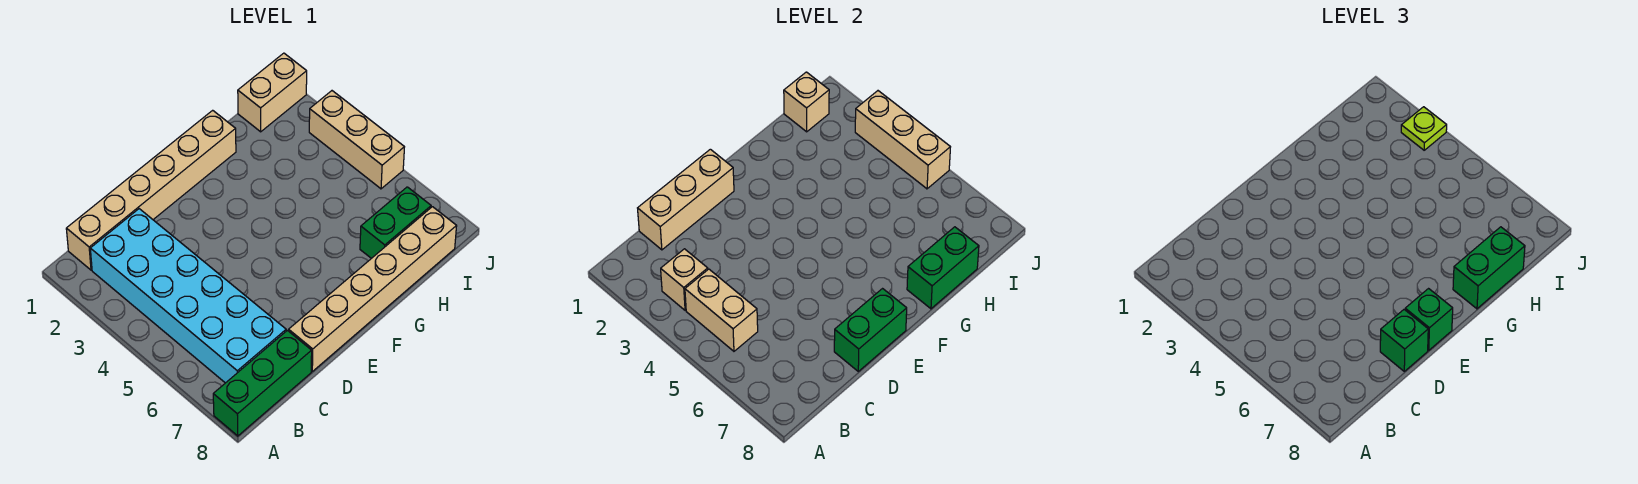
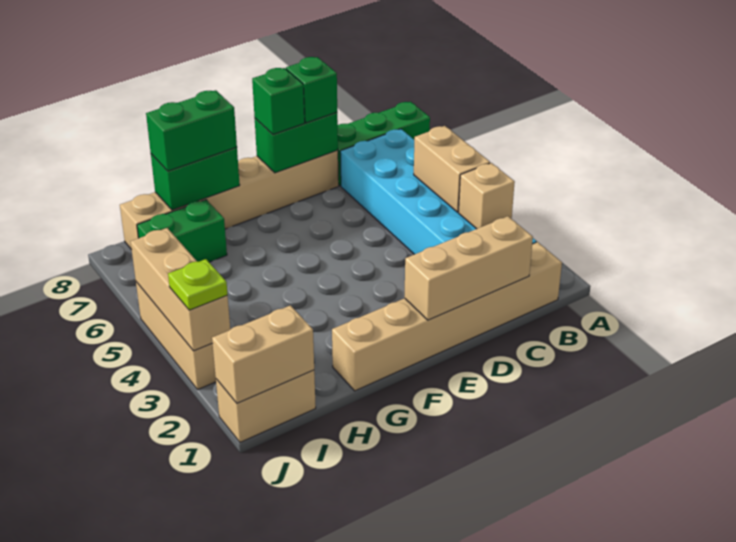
tan 1x1 brick [784,72,829,132] -> tan 1x2 brick [212,305,314,403]

